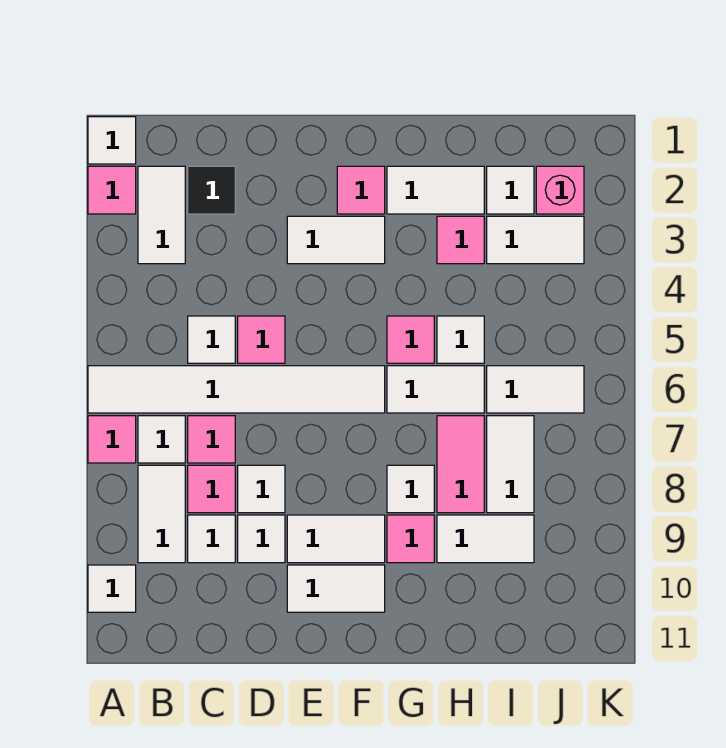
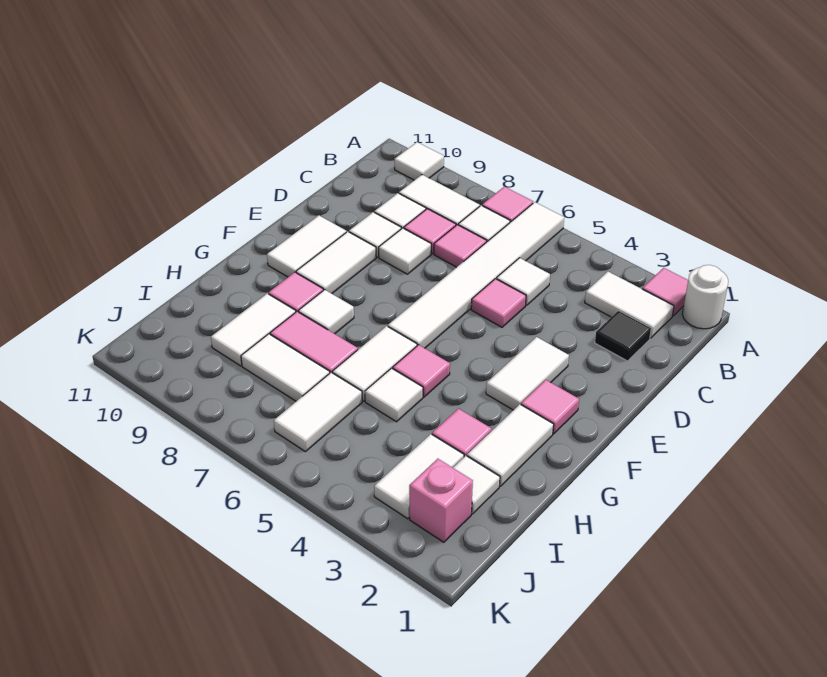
white 1x1 tile [88,117,136,164] -> white 1x1 round brick [682,265,728,329]

